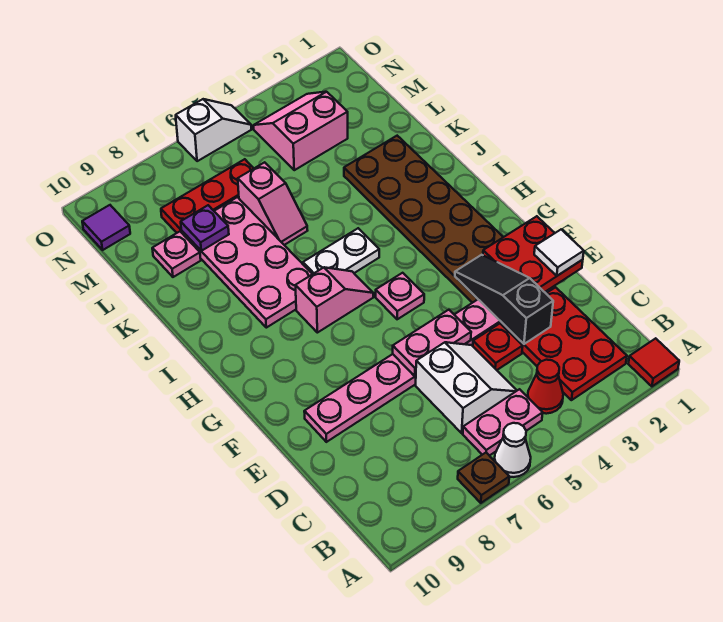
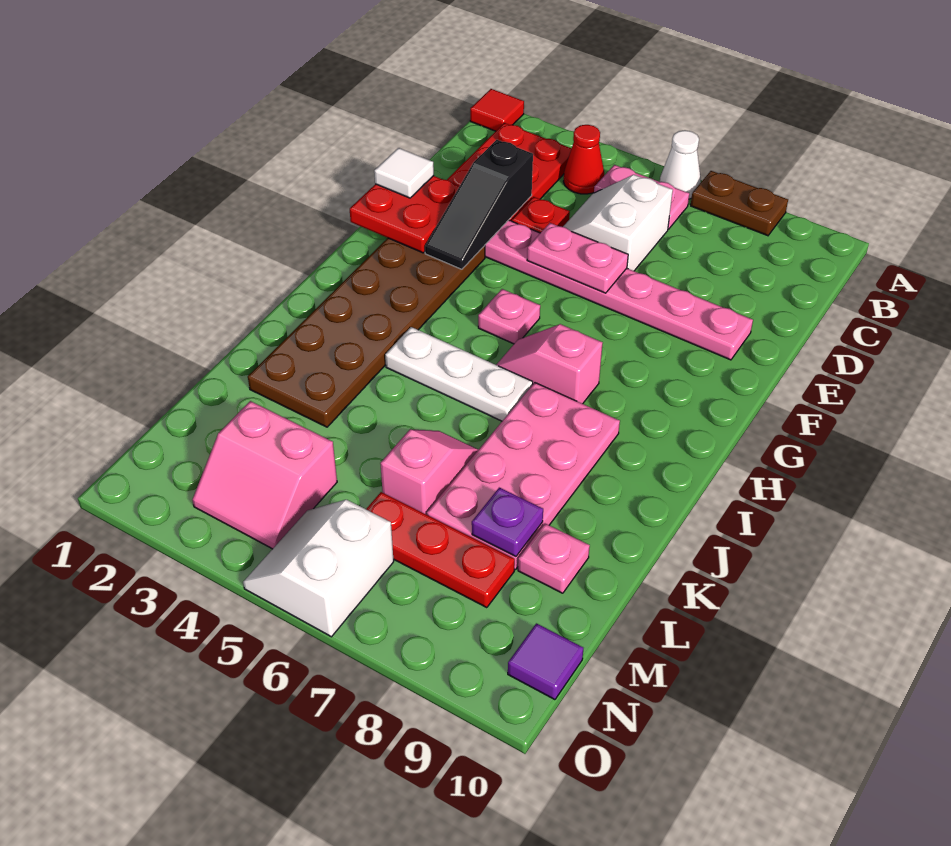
brown 1x1 plate [458,453,509,503] -> brown 1x2 plate [691,171,788,236]
white 1x2 plate [303,228,379,274] -> white 1x3 plate [385,327,533,421]
white 1x2 slope [176,99,251,161] -> white 2x2 slope [243,500,394,637]

